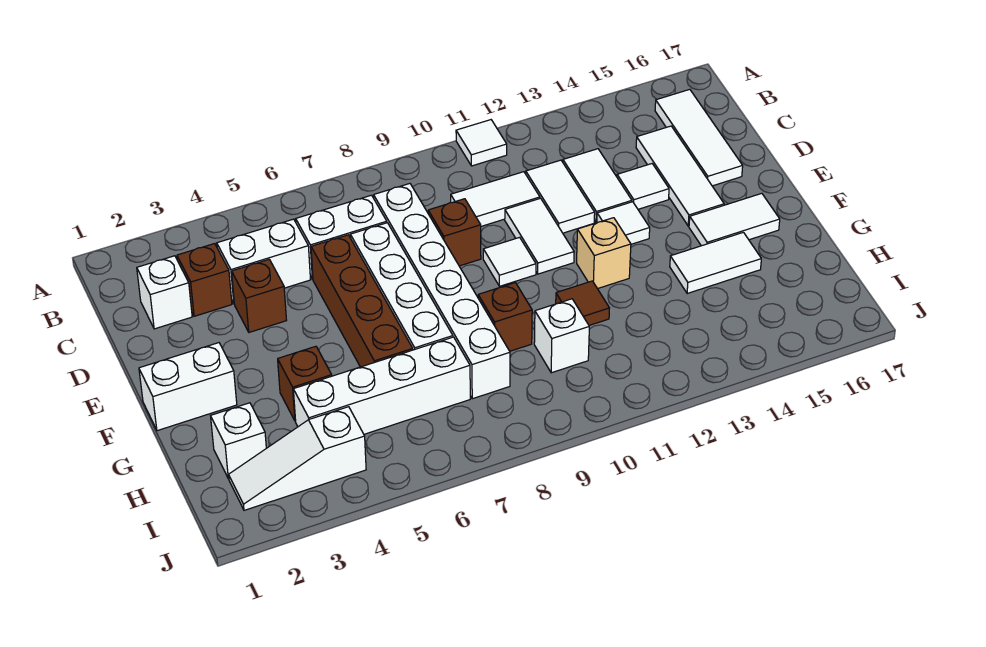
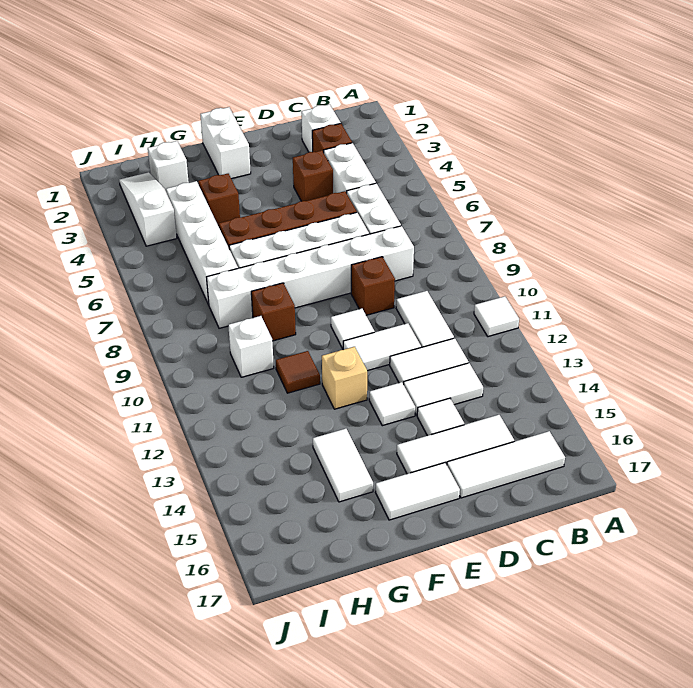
white 1x2 tile [689,193,780,246] -> white 1x2 tile turned to [376,463,460,520]

